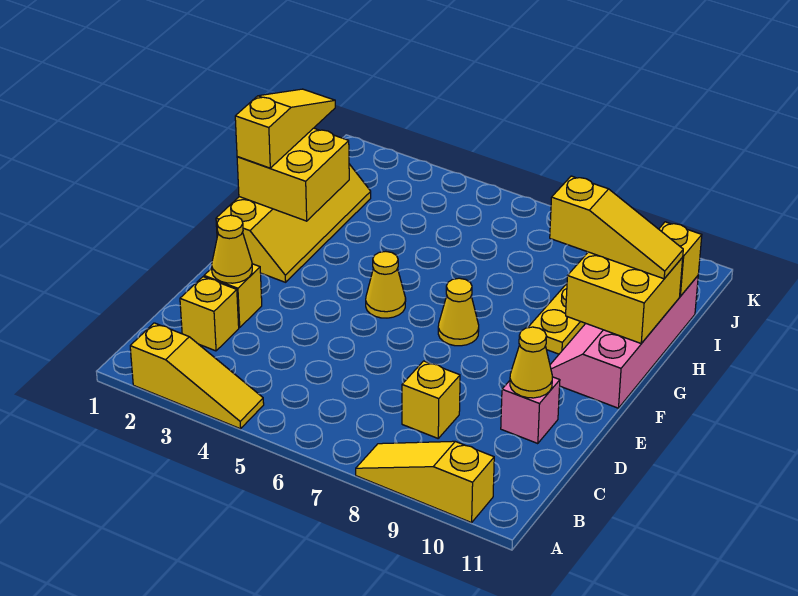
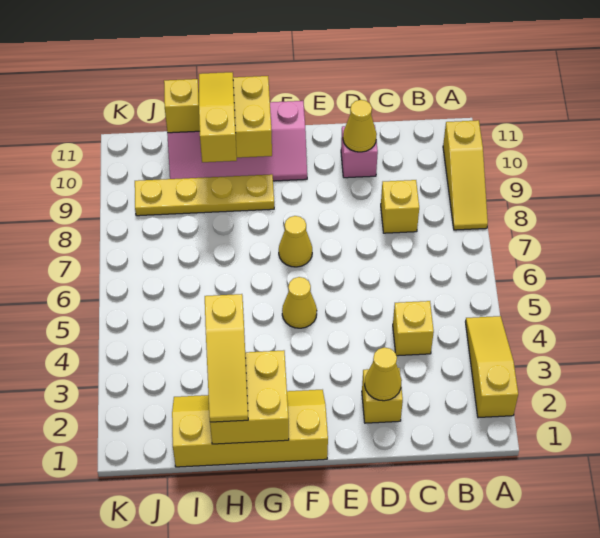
yellow 1x1 brick [180,277,239,351] -> yellow 1x1 brick moved to [393,301,434,356]
yellow 1x3 slope [235,89,335,168] -> yellow 1x3 slope turned to [205,294,248,422]

